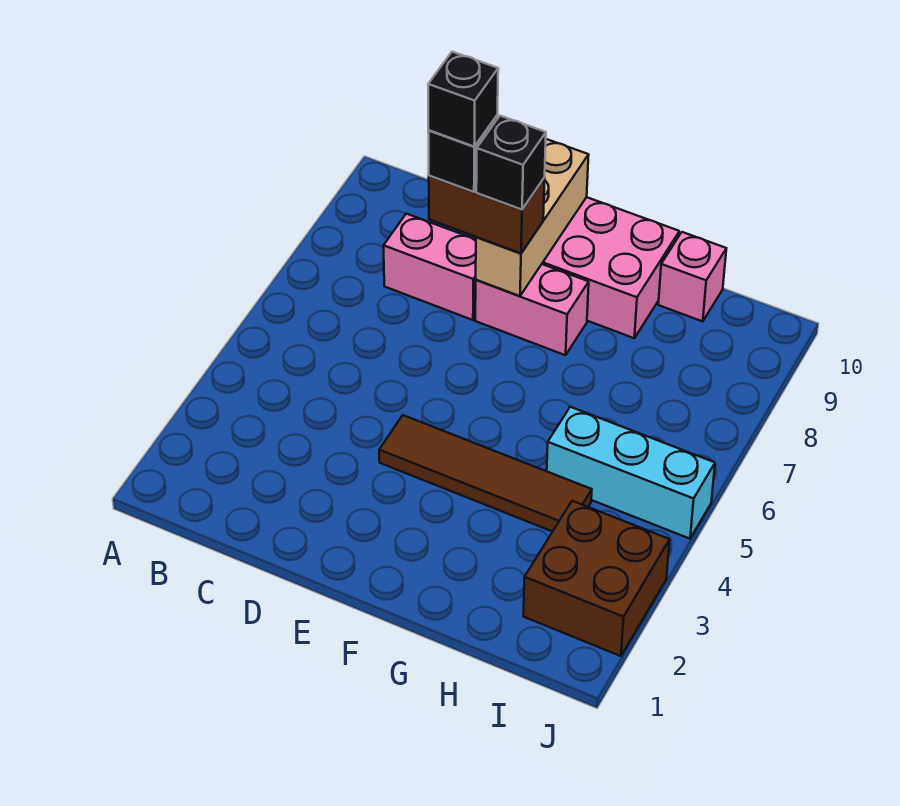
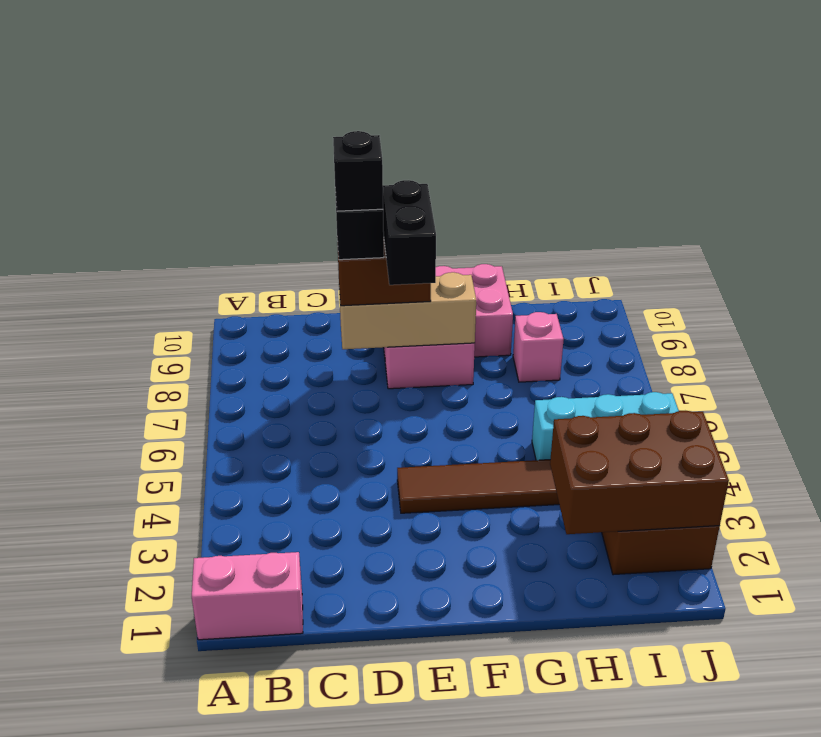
pink 1x2 brick [384,214,476,320] -> pink 1x2 brick moved to [192,552,303,640]
tan 1x3 brick [476,139,589,296] -> tan 1x3 brick turned to [339,272,476,349]
black 1x1 brick [476,116,546,209] -> black 1x2 brick [383,180,436,285]
none -> brown 2x3 brick [550,411,729,534]
pink 1x1 brick [658,232,726,322] -> pink 1x1 brick moved to [513,312,564,382]

